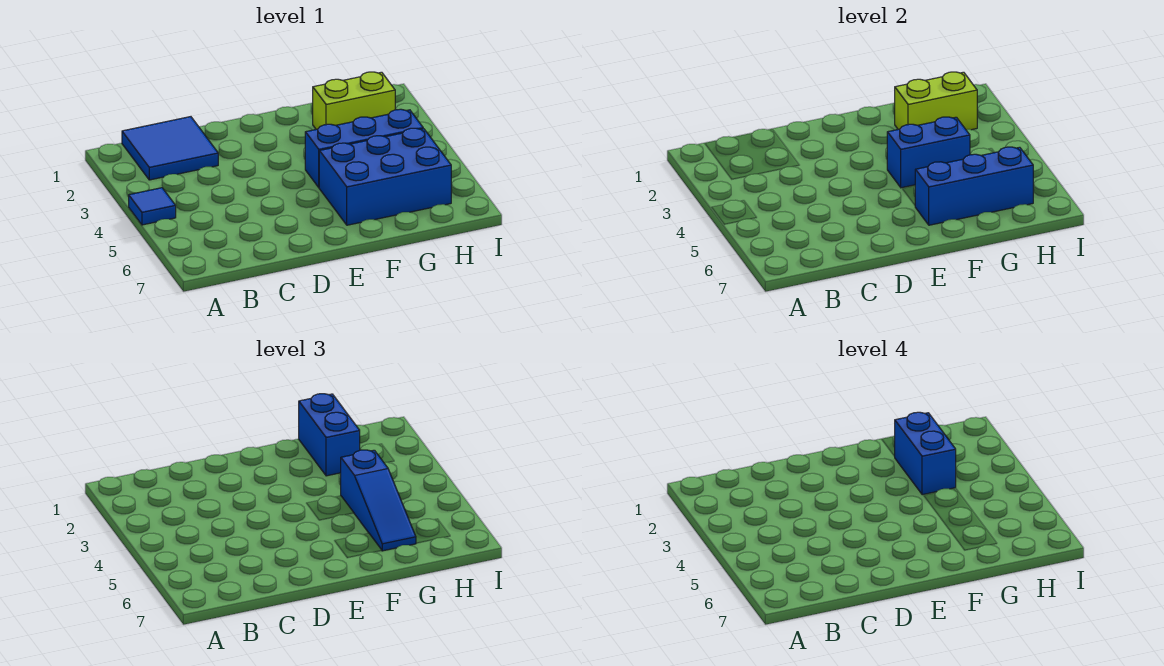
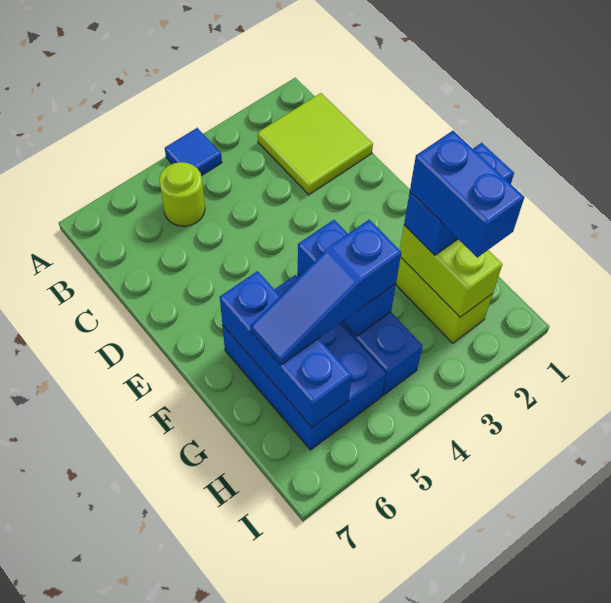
blue 2x2 tile [122,117,218,180] -> lime 2x2 tile [258,93,373,195]
none -> lime 1x1 round brick [159,162,205,226]
blue 1x2 brick [894,412,956,495] -> blue 1x2 brick turned to [410,131,524,257]

